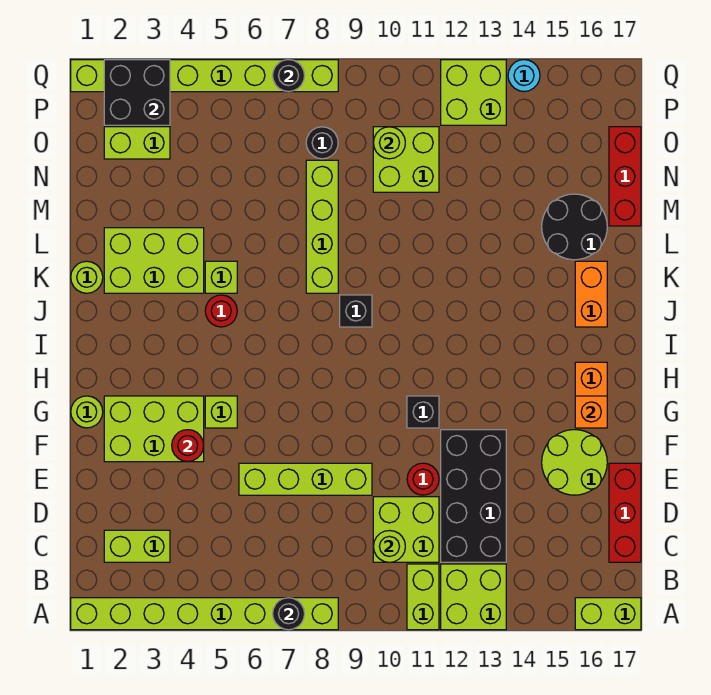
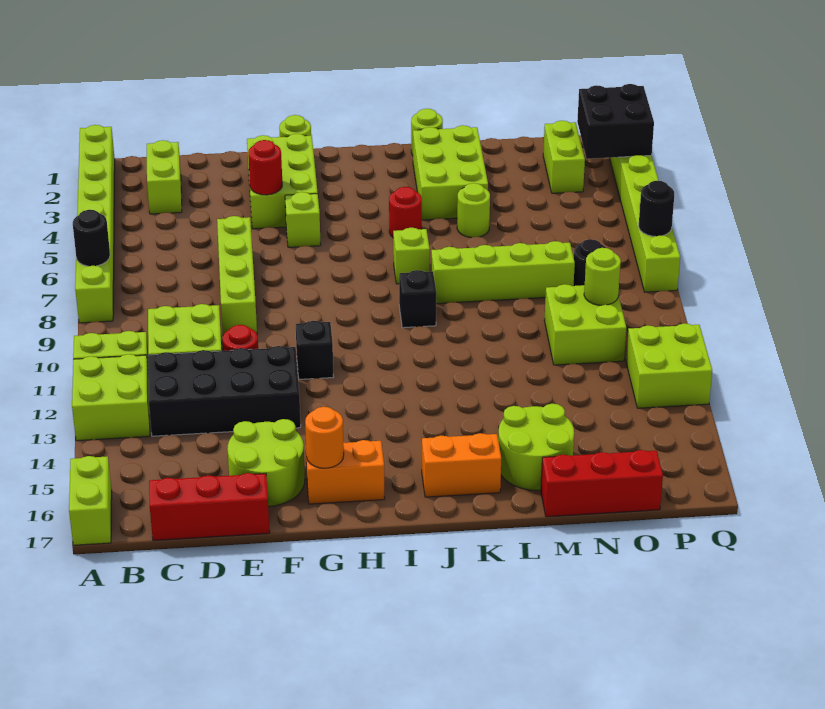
lime 1x1 round brick [373,531,405,562] -> lime 1x1 round brick moved to [457,183,490,238]
orange 1x1 brick [575,396,607,428] -> orange 1x1 round brick [305,407,344,468]
lime 1x1 brick [205,261,237,293] -> lime 1x1 brick moved to [393,228,430,284]
black 2x2 round brick [542,194,607,260] -> lime 2x2 round brick [498,404,574,490]
cyan 1x1 round brick [508,60,540,91] -> none

